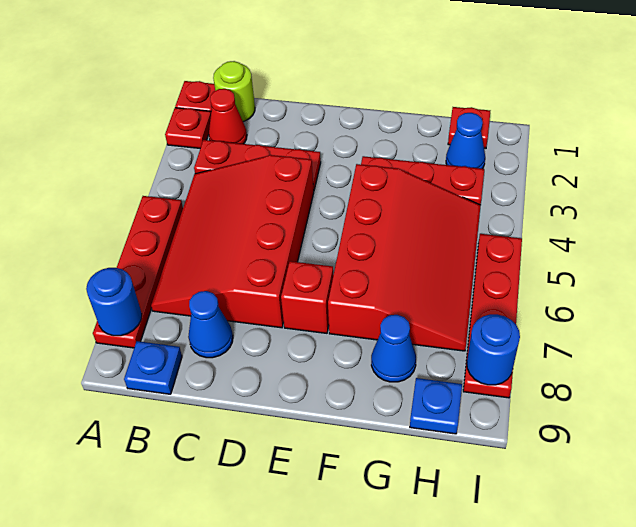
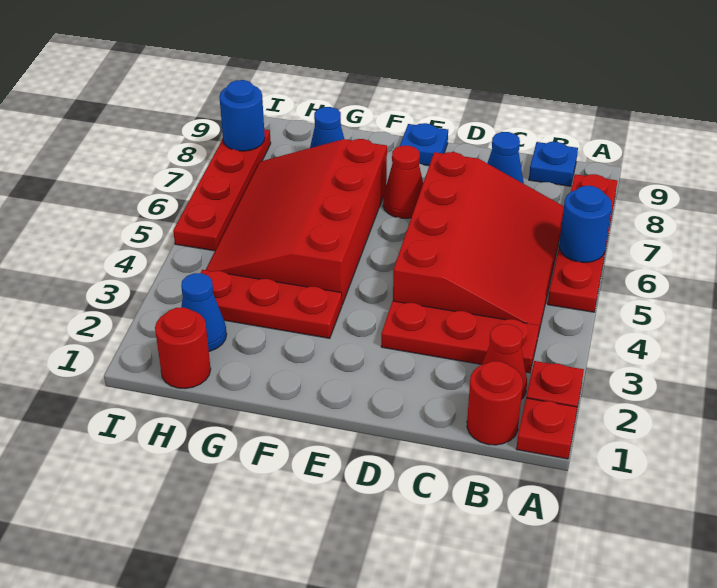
blue 1x1 round brick [86,268,142,336] -> blue 1x1 round brick moved to [559,186,612,263]
lime 1x1 round brick [213,61,255,122] -> red 1x1 round brick [467,361,523,445]
red 1x1 brick [281,261,333,333] -> red 1x1 cone [383,146,423,218]
red 1x1 plate [448,107,490,148] -> red 1x1 round brick [155,308,211,389]
blue 1x1 plate [410,378,462,434] -> blue 1x1 plate moved to [400,123,448,166]

